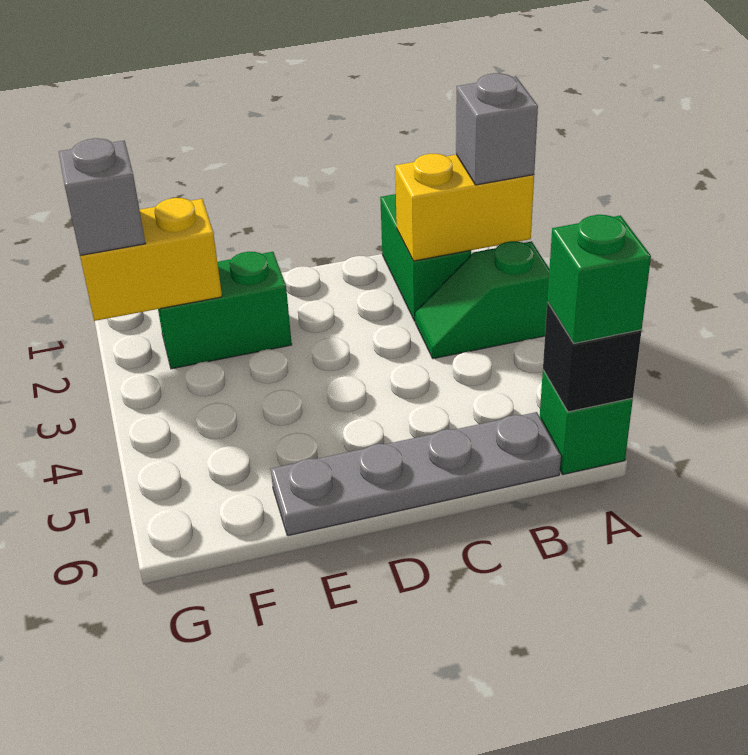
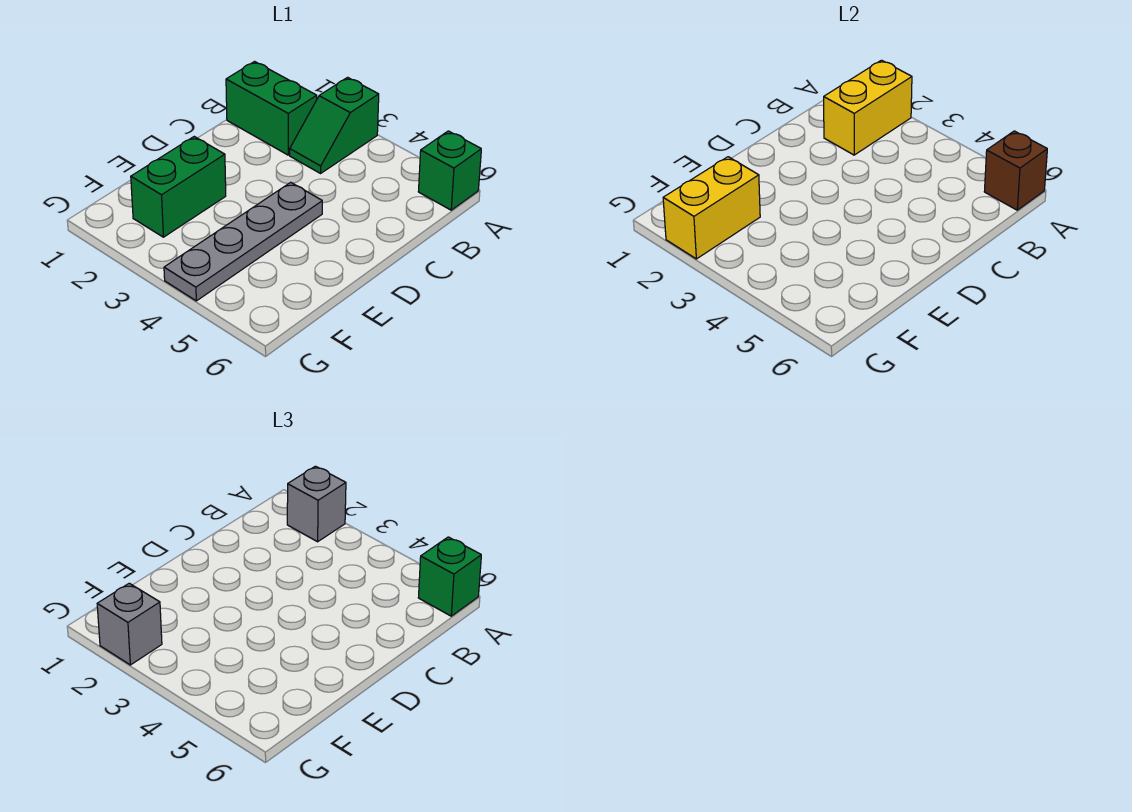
black 1x1 brick [543,302,641,412] -> brown 1x1 brick [984,131,1047,210]
grey 1x4 plate [271,412,561,536] -> grey 1x4 plate moved to [164,182,322,301]

